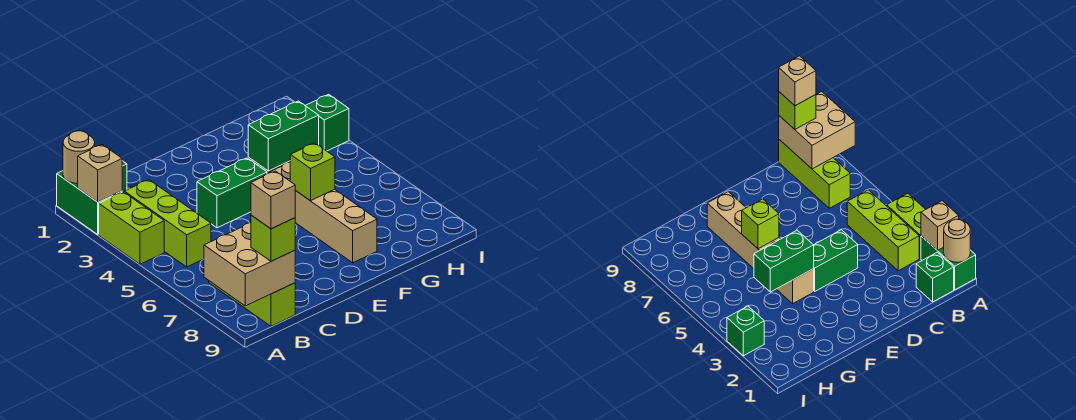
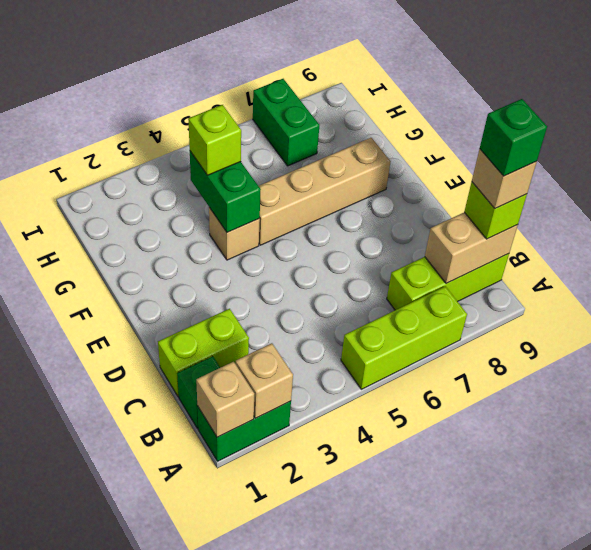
tan 1x1 round brick [63,131,95,184] -> tan 1x1 brick [196,362,254,437]
lime 1x2 brick [99,192,164,264] -> lime 1x2 brick moved to [158,309,249,397]
tan 2x2 brick [204,223,295,306] -> tan 1x2 brick [425,212,518,283]
lime 1x3 brick [124,180,211,267] -> lime 1x3 brick moved to [341,286,467,389]
green 1x2 brick [197,158,267,228] -> green 1x2 brick moved to [253,79,319,166]
lime 1x1 brick [290,143,335,201] -> lime 1x1 brick moved to [188,105,241,175]
green 1x1 brick [305,94,349,151] -> green 1x1 brick moved to [480,99,547,176]

